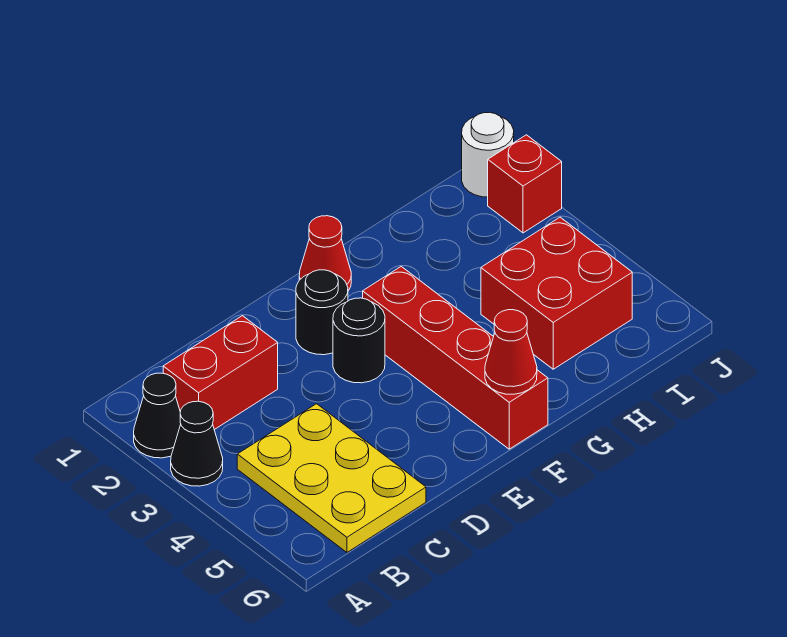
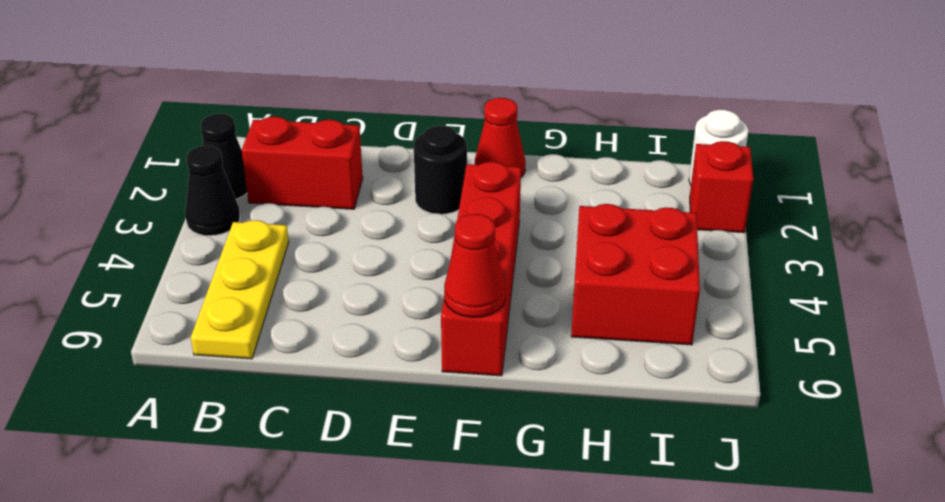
yellow 2x3 plate [237,404,426,552] -> yellow 1x3 plate [191,220,289,359]
black 1x1 round brick [333,298,385,383] -> none

